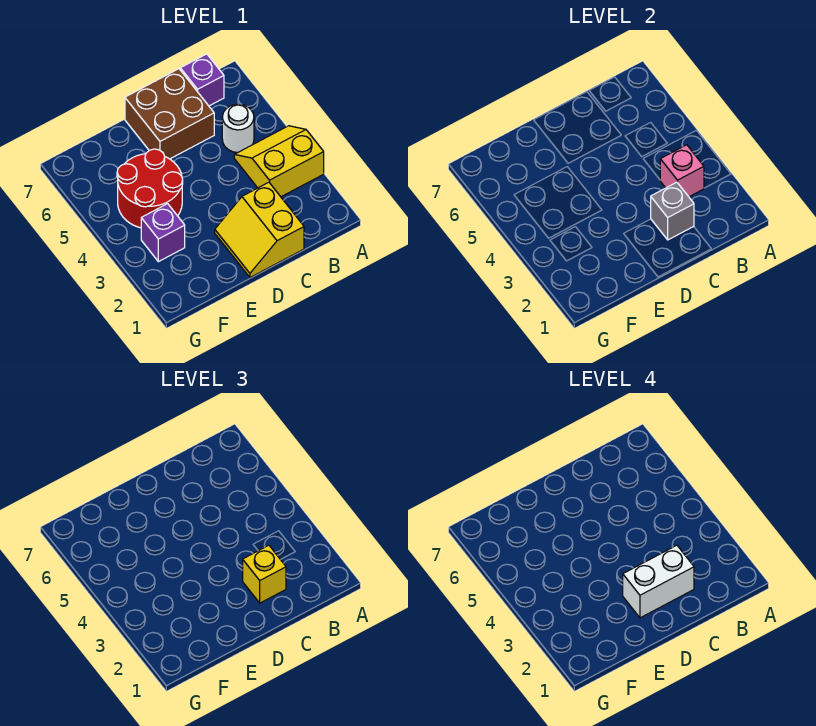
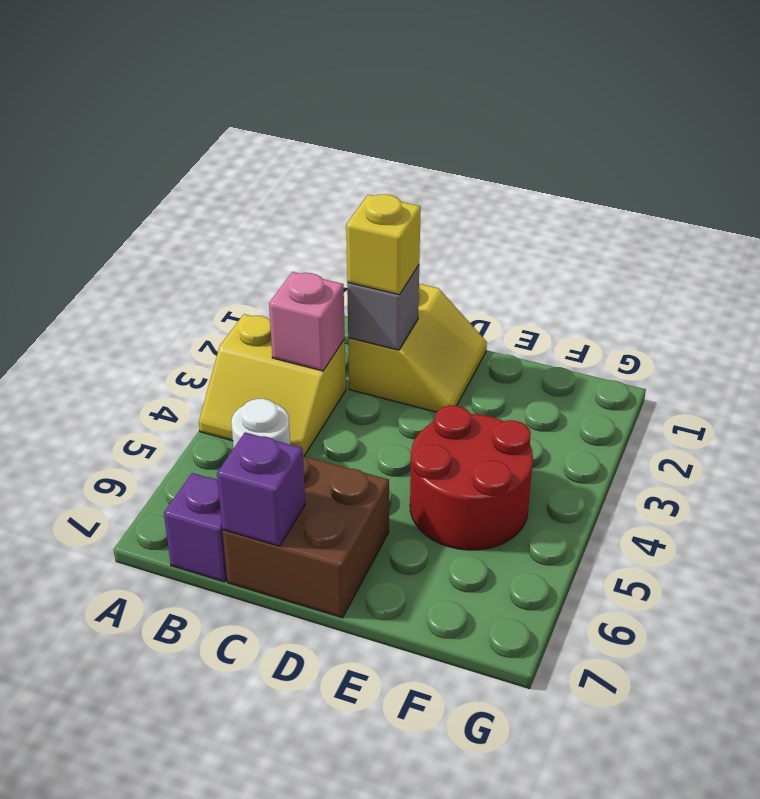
white 1x2 brick [623,545,694,618] -> none
purple 1x1 brick [141,204,185,262] -> purple 1x1 brick moved to [217,432,305,546]

